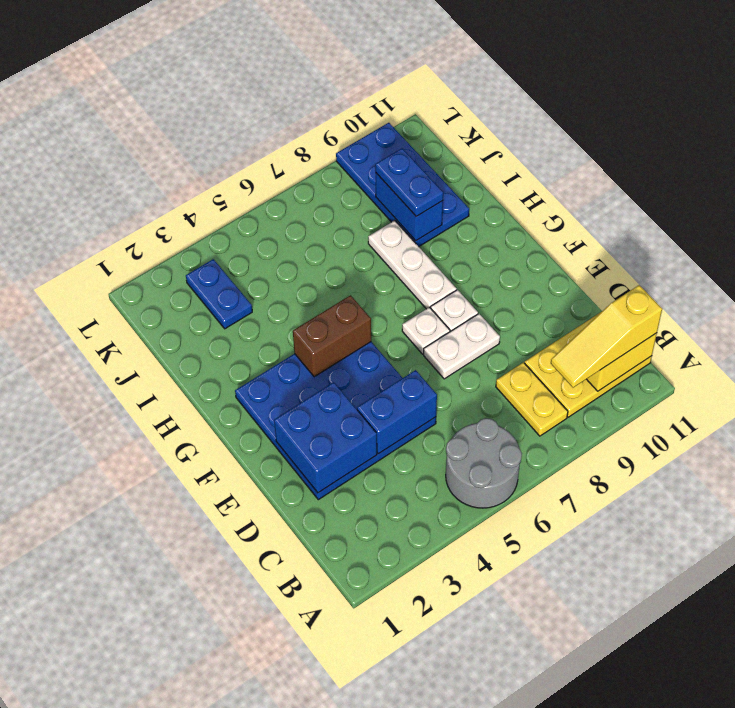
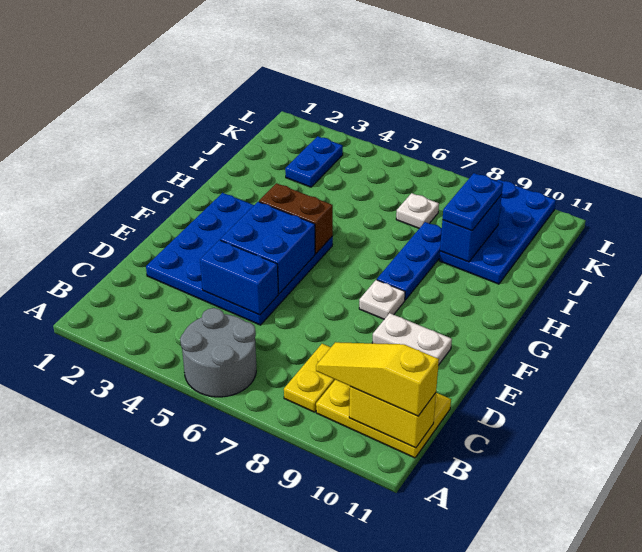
blue 2x2 brick [274,382,377,493] -> blue 2x2 brick moved to [220,202,315,294]
white 1x2 plate [424,314,500,379] -> white 1x2 plate moved to [372,313,452,365]
white 1x1 plate [402,307,450,354] -> white 1x1 plate moved to [396,193,439,228]
white 1x3 plate [368,220,457,309] -> blue 1x3 plate [377,222,442,300]

